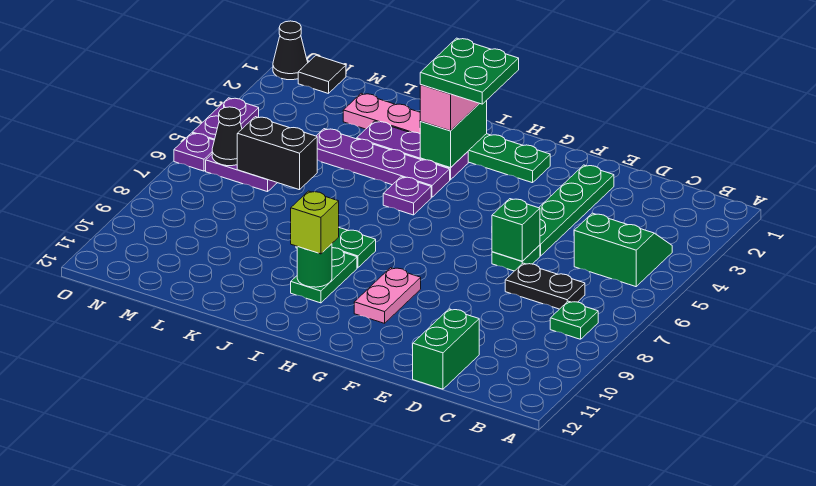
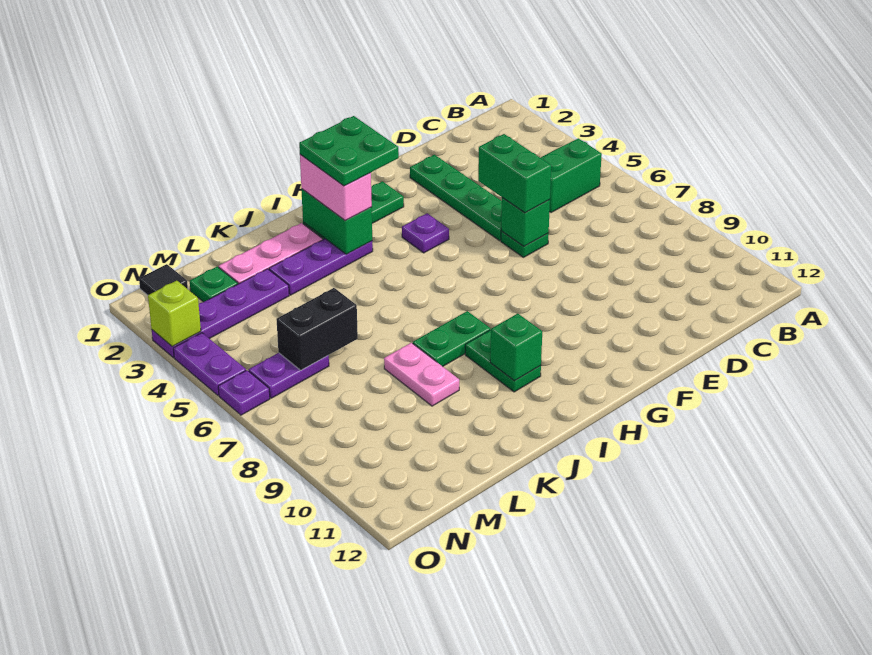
green 1x1 plate [550,301,598,339] -> green 1x1 plate moved to [190,267,238,302]
black 1x2 plate [505,263,585,309] -> none
green 1x2 brick [413,309,479,389] -> green 1x2 brick moved to [478,134,551,213]
pink 1x2 plate [354,268,421,323] -> pink 1x2 plate moved to [384,343,459,406]
purple 1x4 plate [317,129,450,197] -> purple 1x4 plate moved to [152,269,289,358]
purple 1x1 plate [383,177,431,215] -> purple 1x1 plate moved to [402,213,449,253]
green 1x1 round brick [297,244,332,287] -> green 1x1 brick [490,313,542,381]
lime 1x1 brick [291,191,339,254] -> lime 1x1 brick moved to [148,281,201,346]
black 1x1 cone [212,107,242,166] -> none
black 1x1 cone [273,21,308,80] -> none

